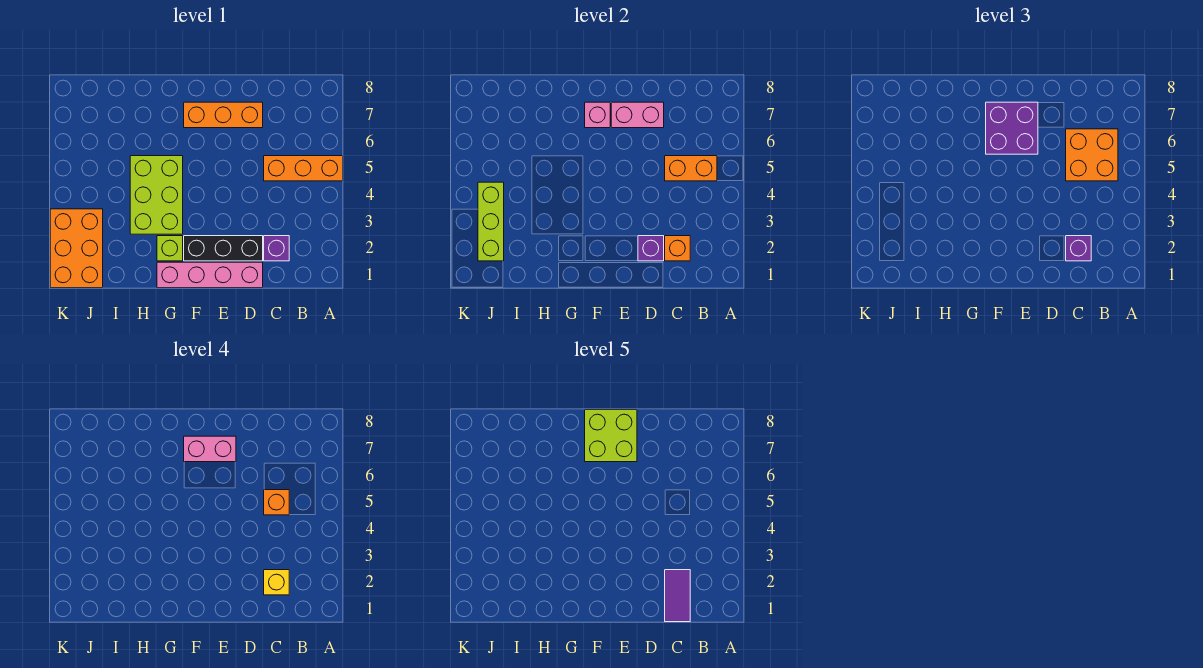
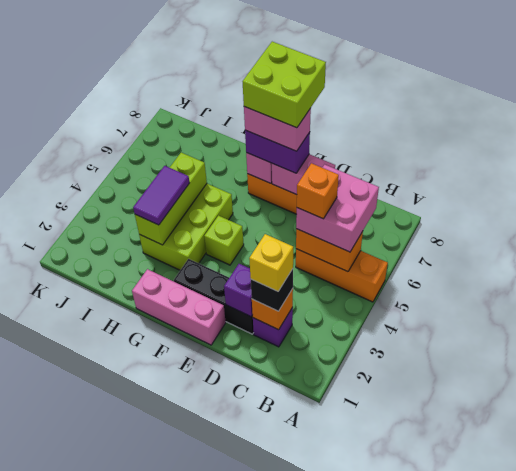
orange 2x2 brick [1066,129,1118,181] -> pink 2x2 brick [296,165,379,252]
purple 1x2 tile [665,570,690,622] -> purple 1x2 tile moved to [133,166,189,225]
purple 1x1 brick [1066,236,1091,261] -> black 1x1 brick [251,269,293,311]
pink 1x4 brick [157,262,263,288] -> pink 1x3 brick [132,269,226,345]
purple 2x2 brick [986,102,1038,154] -> purple 1x2 brick [245,130,310,173]
lime 1x1 brick [157,236,183,261] -> lime 1x1 brick moved to [204,216,244,265]
orange 2x3 brick [50,209,103,288] -> none
lime 1x3 brick [478,182,504,261] -> lime 1x3 brick moved to [135,153,207,245]

